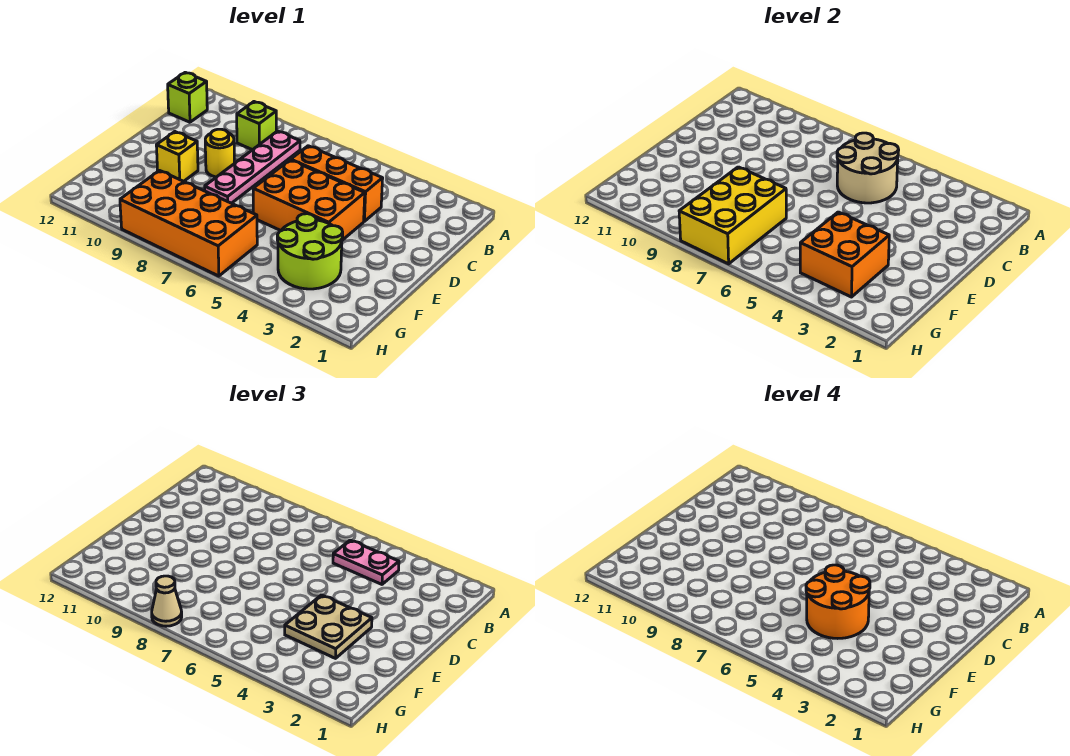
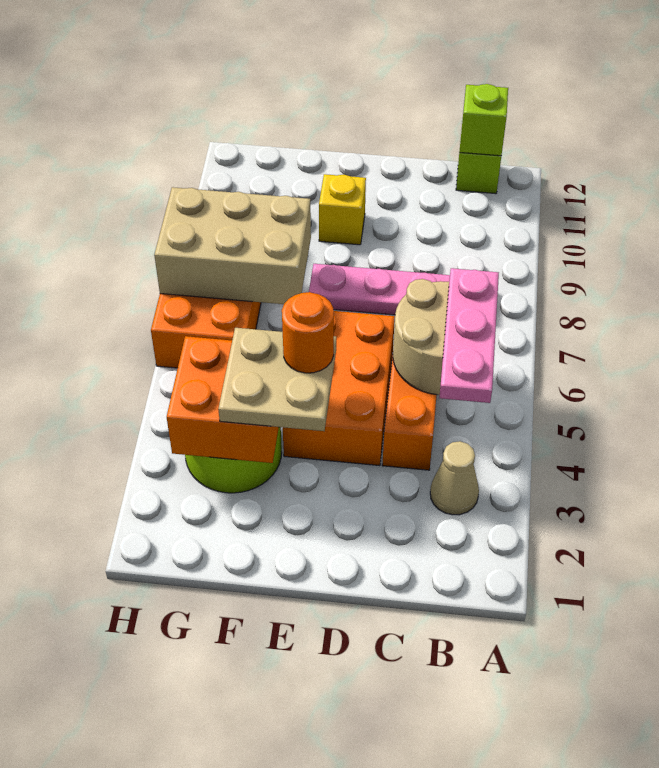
pink 1x2 plate [333,540,399,584] -> pink 1x3 plate [439,268,499,403]
lime 1x1 brick [237,102,276,150] -> lime 1x1 brick moved to [460,84,508,156]
yellow 1x1 round brick [205,129,234,177] -> none
orange 2x2 round brick [806,565,870,638] -> orange 1x1 round brick [282,292,334,373]
yellow 2x3 brick [679,167,786,264] -> tan 2x3 brick [154,187,311,304]
tan 1x1 cone [152,576,182,626] -> tan 1x1 cone moved to [430,441,479,515]

